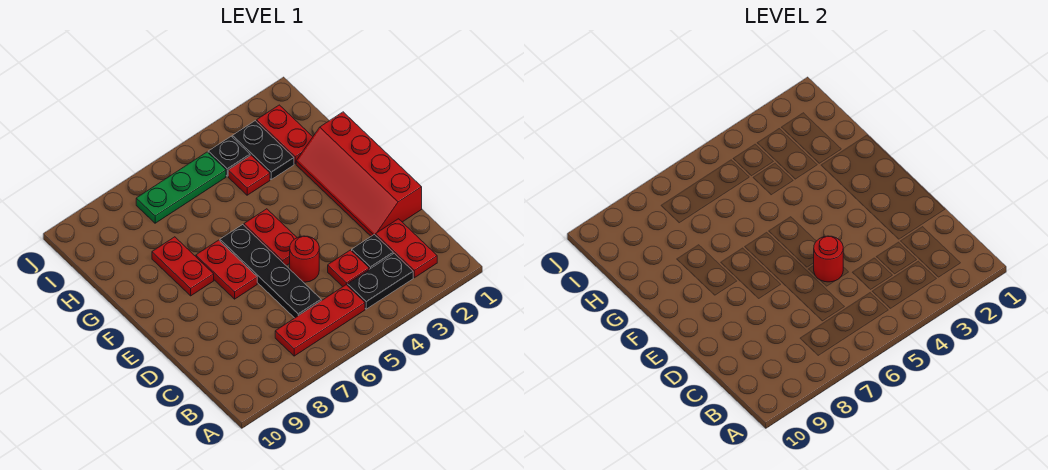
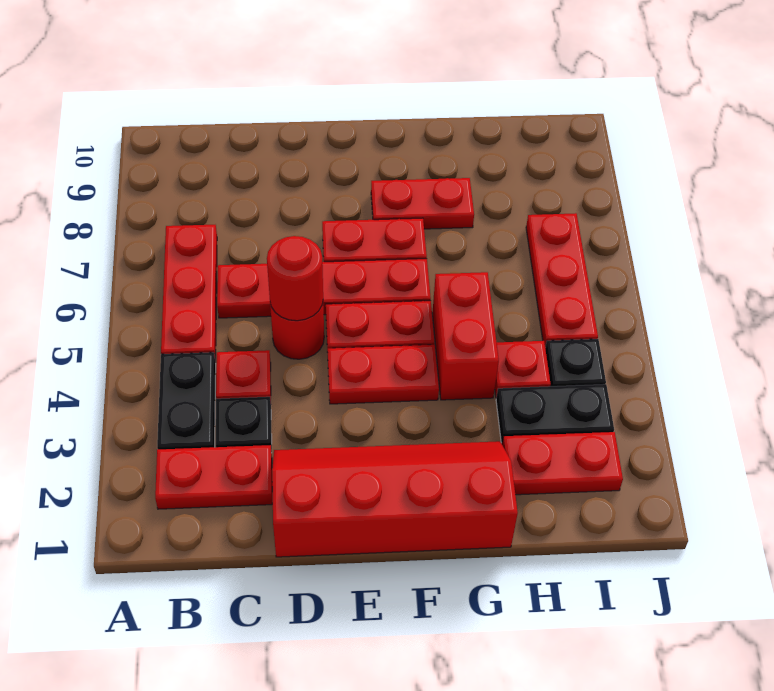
black 1x4 plate [220,225,321,318] -> red 1x4 plate [217,259,431,318]
none -> red 1x2 plate [328,345,439,404]
none -> red 1x2 brick [432,272,499,400]
green 1x3 plate [136,152,226,223] -> red 1x3 plate [526,213,598,347]

